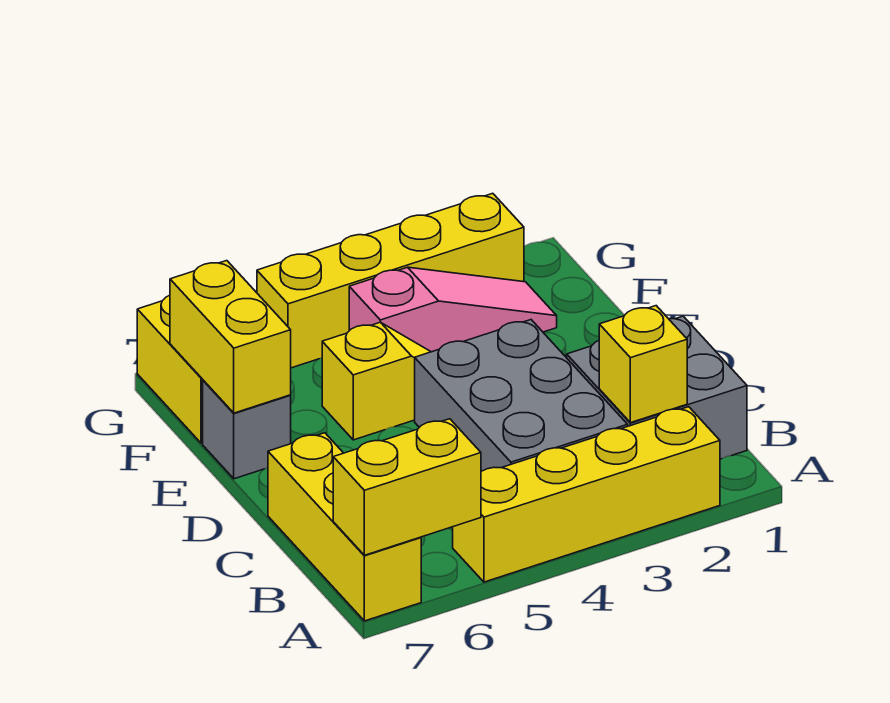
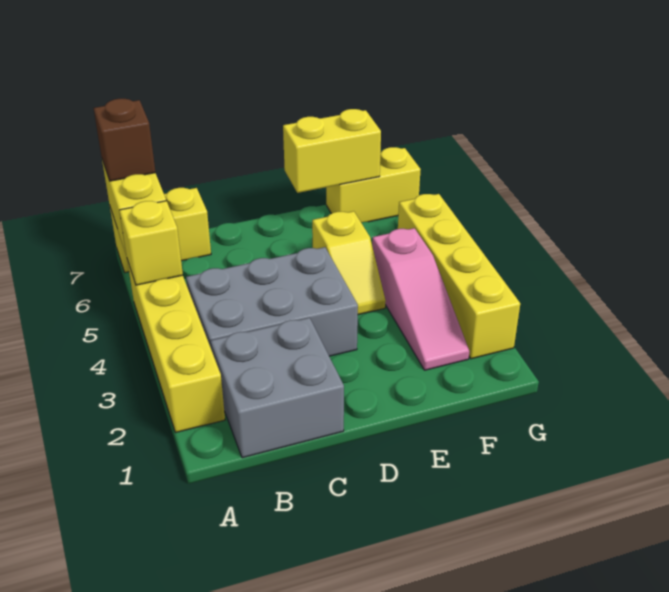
yellow 1x3 brick [268,433,421,621] -> yellow 1x2 brick [110,188,211,272]
none -> brown 1x1 brick [94,99,155,181]
yellow 1x1 brick [599,306,687,423] -> yellow 1x1 brick moved to [119,201,183,285]
grey 1x1 brick [203,380,291,479] -> none

